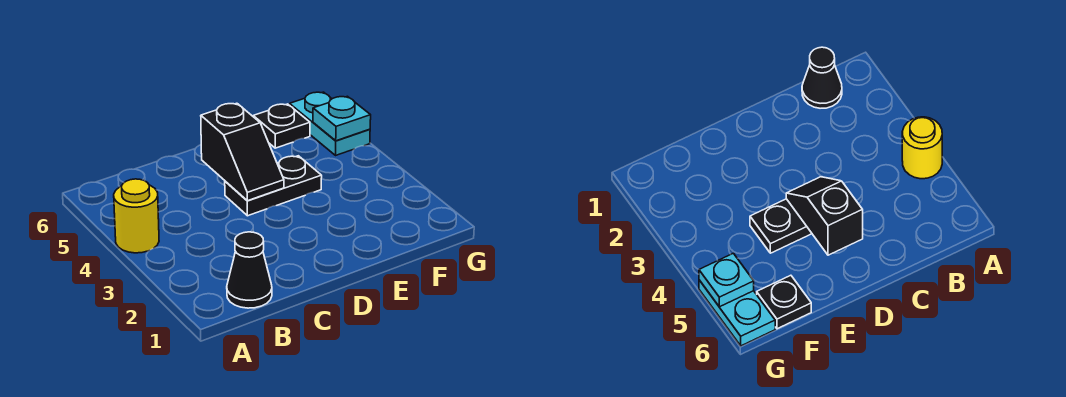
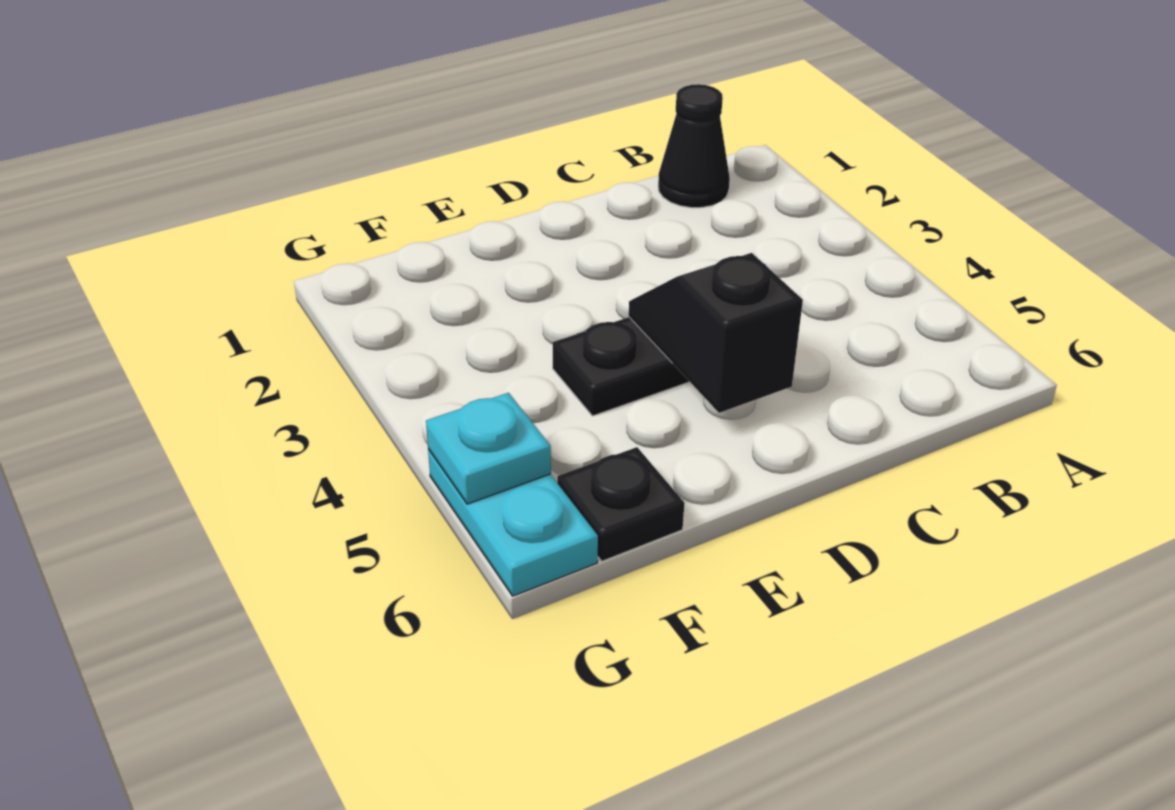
yellow 1x1 round brick [114,179,159,253] -> none

